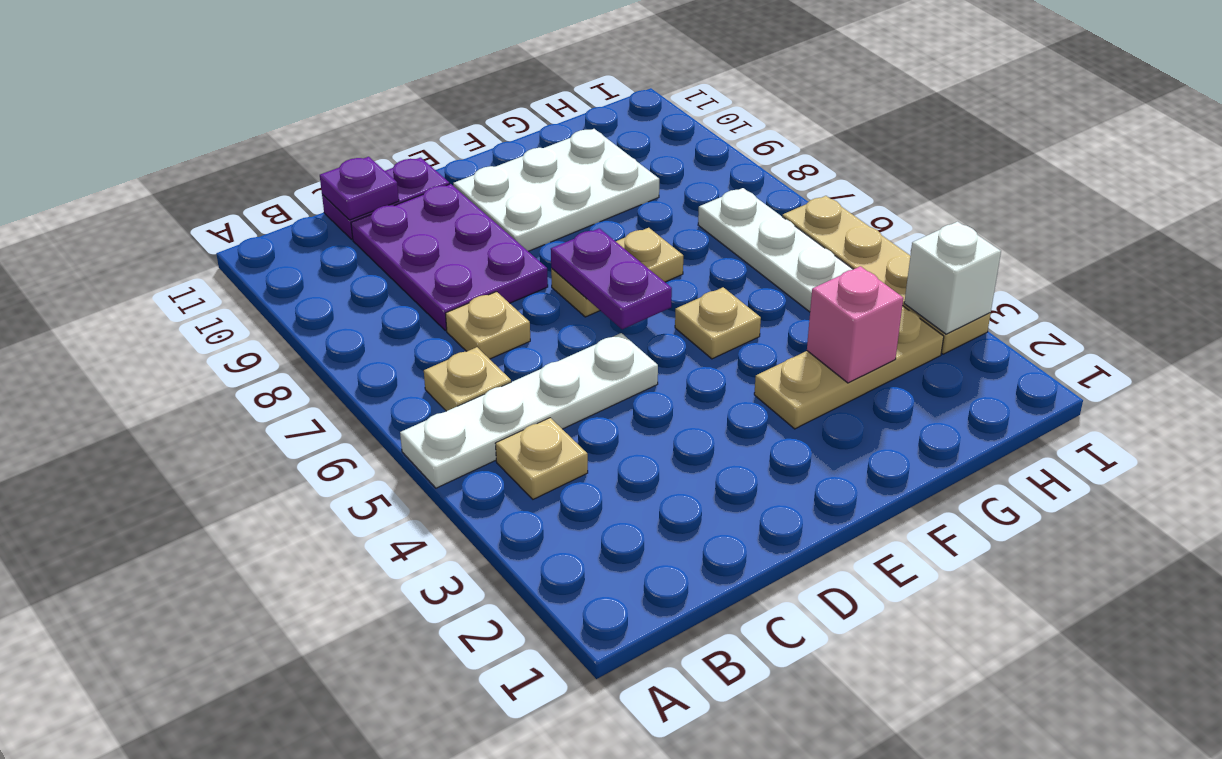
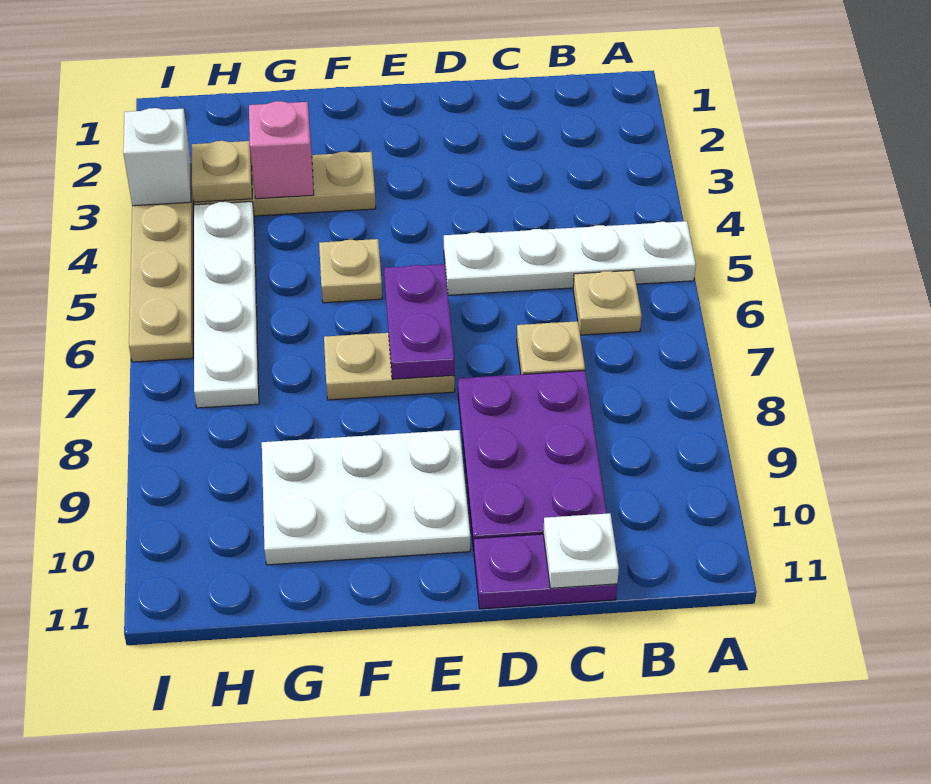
tan 1x1 plate [495,418,588,499] -> tan 1x1 plate moved to [192,141,252,202]
purple 1x1 plate [320,157,399,220] -> white 1x1 plate [543,513,619,588]

